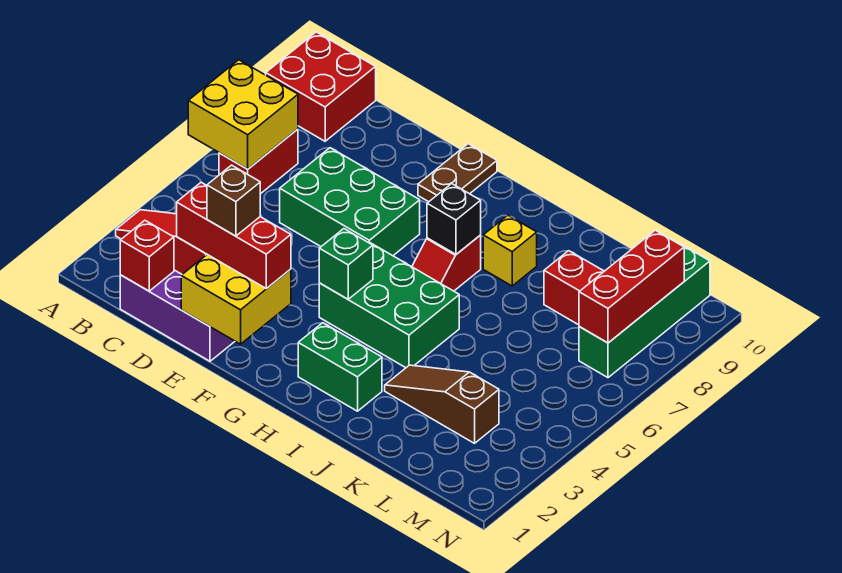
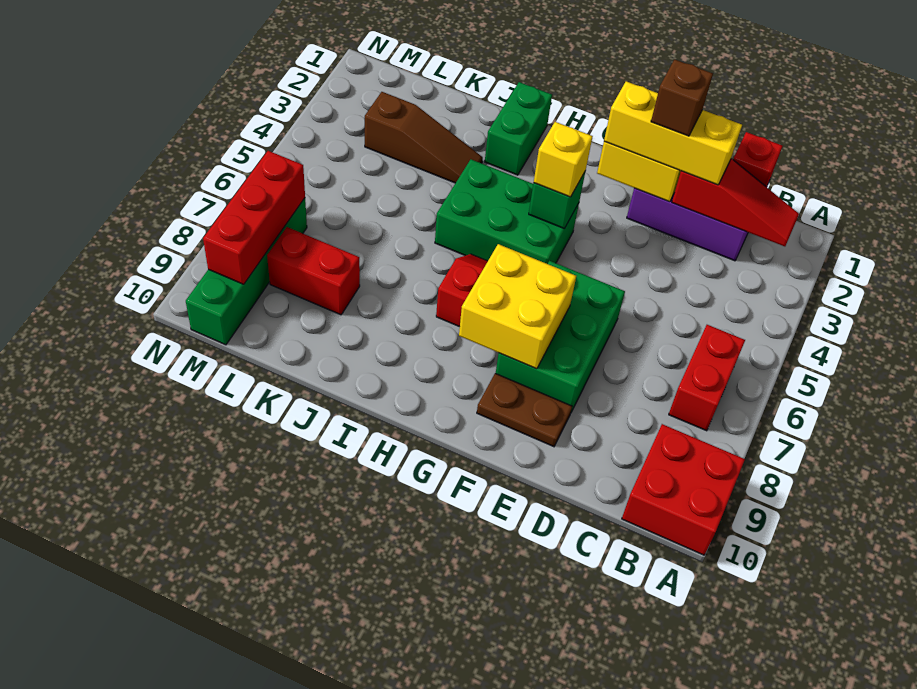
yellow 2x2 brick [188,60,298,169] -> yellow 2x2 brick moved to [459,244,576,369]
red 1x3 brick [177,182,291,289] -> yellow 1x3 brick [604,81,742,185]
green 2x3 brick [280,148,420,256] -> green 2x3 brick turned to [496,261,625,412]
brown 1x2 plate [418,144,497,202] -> brown 1x2 plate turned to [477,373,572,447]
green 1x2 brick [298,323,382,411] -> green 1x2 brick turned to [485,82,552,175]
black 1x1 brick [427,184,481,254] -> none
yellow 1x1 brick [483,215,537,286] -> yellow 1x1 brick moved to [534,122,593,197]

